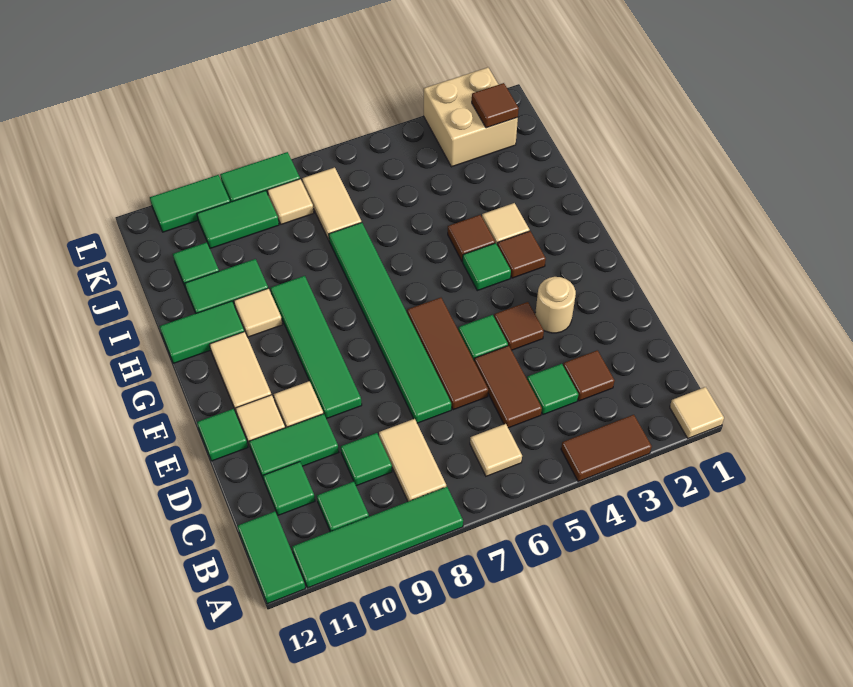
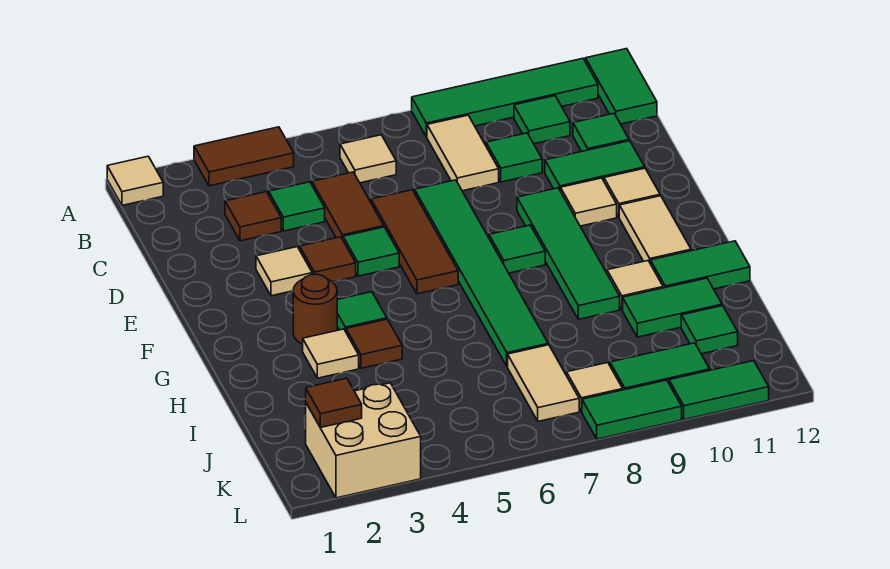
tan 1x1 round brick [535,277,576,333] -> tan 1x1 tile [256,247,312,296]
green 1x1 tile [197,409,248,461] -> green 1x1 tile moved to [489,225,545,273]
brown 1x1 tile [497,231,546,278] -> brown 1x1 round brick [293,274,337,344]

